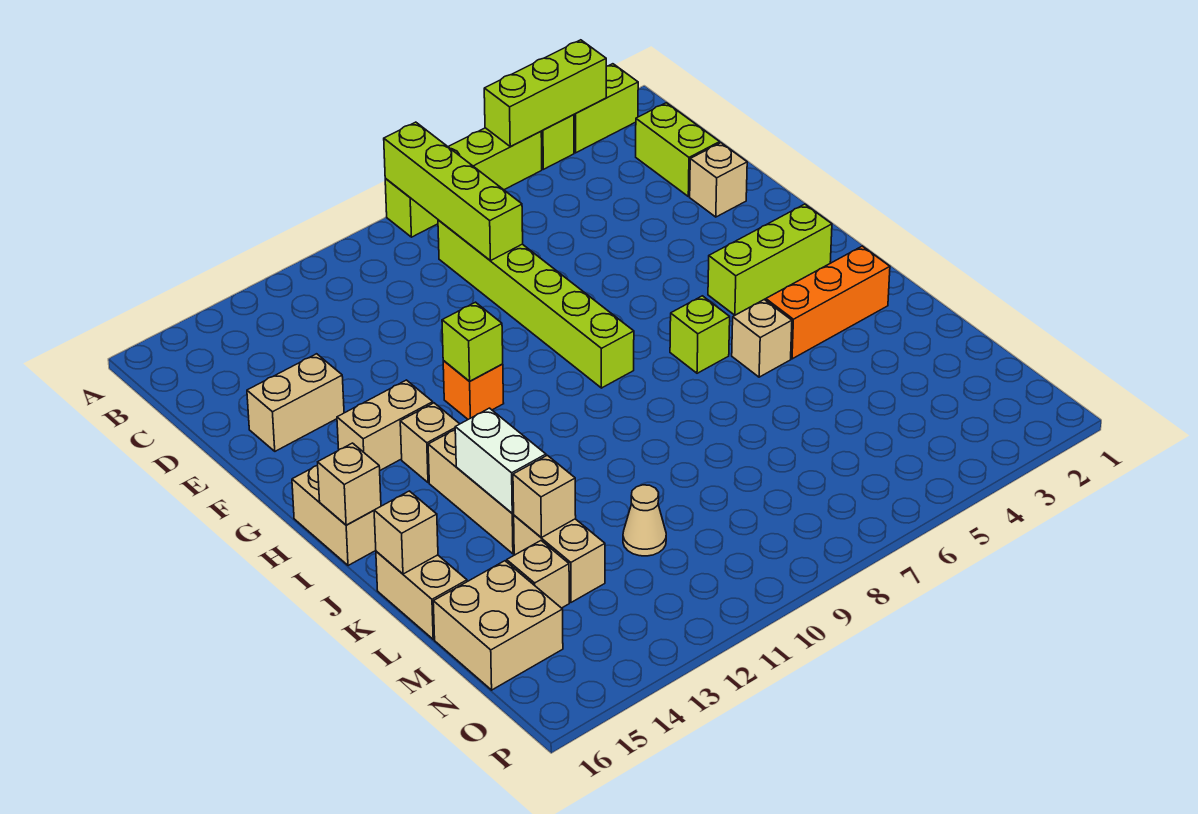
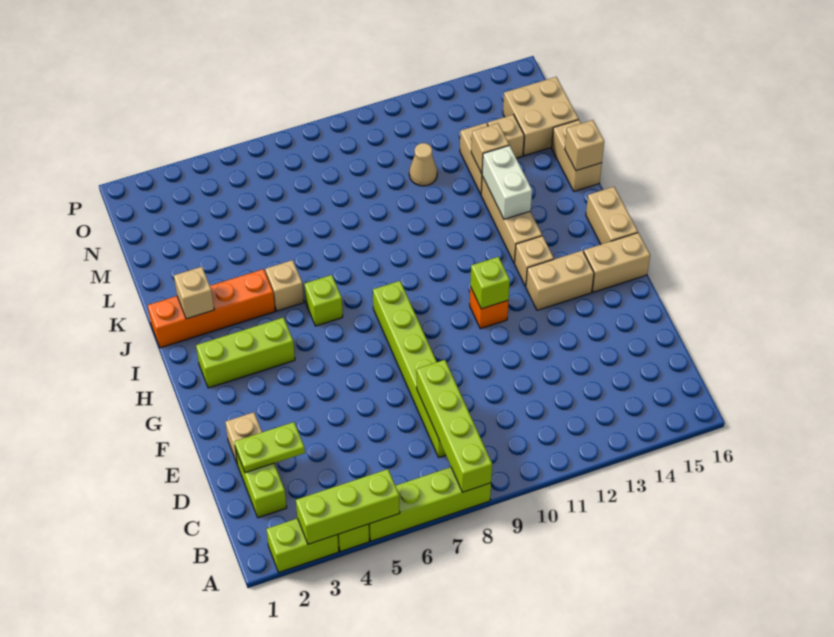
none -> lime 1x2 plate [235,422,305,473]
tan 1x2 brick [247,354,344,451] -> tan 1x2 brick moved to [584,233,650,292]
tan 1x1 brick [318,443,381,525] -> tan 1x1 brick moved to [174,267,214,319]
orange 1x3 brick [766,246,890,359] -> orange 1x4 brick [148,269,275,348]

